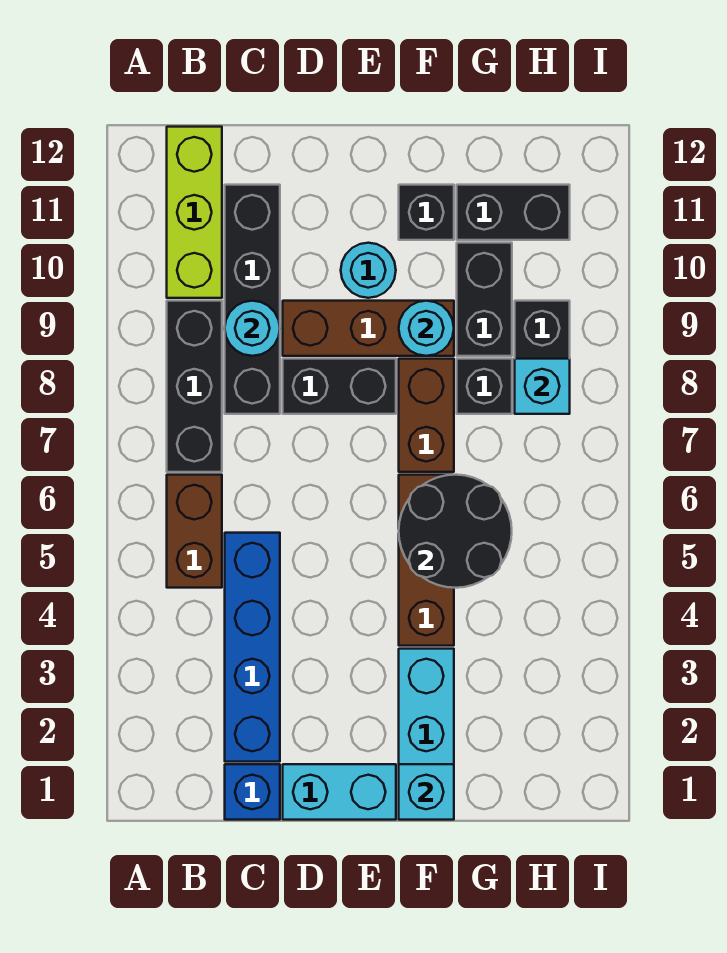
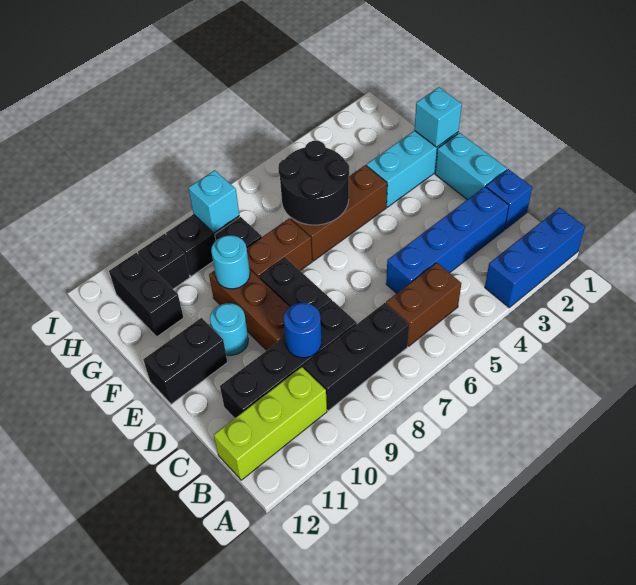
none -> blue 1x3 brick [485,208,585,308]
cyan 1x1 round brick [225,301,280,356] -> blue 1x1 round brick [284,303,322,358]
black 1x1 brick [399,185,454,240] -> black 1x1 brick moved to [138,234,190,289]
black 1x2 brick [457,243,512,356] -> black 1x2 brick moved to [143,318,227,404]

